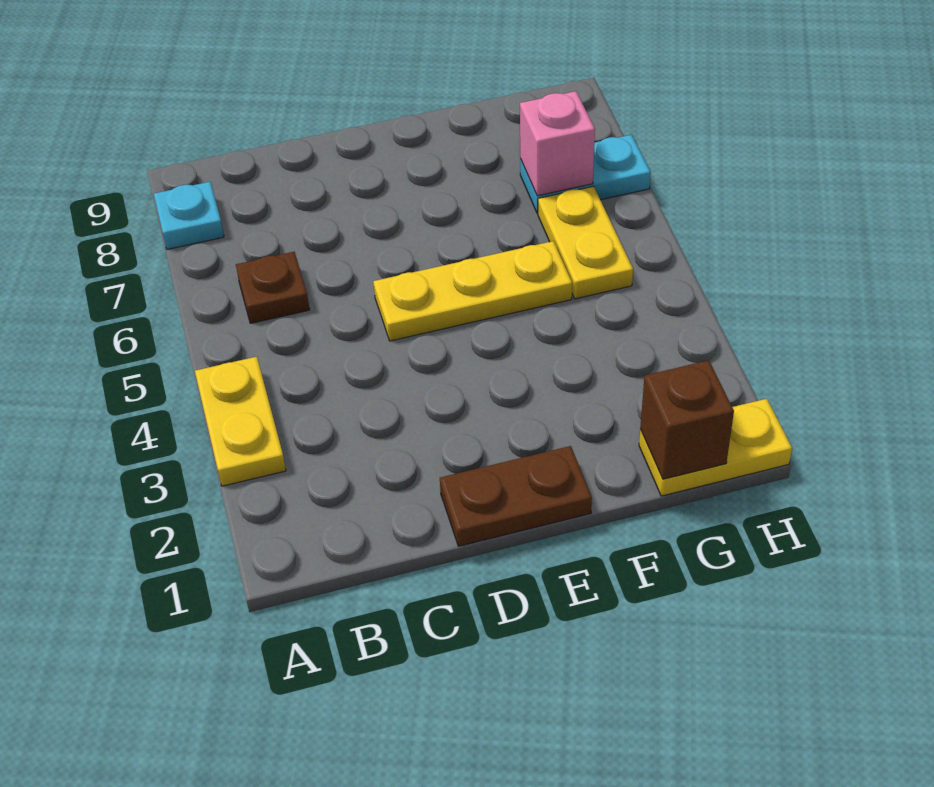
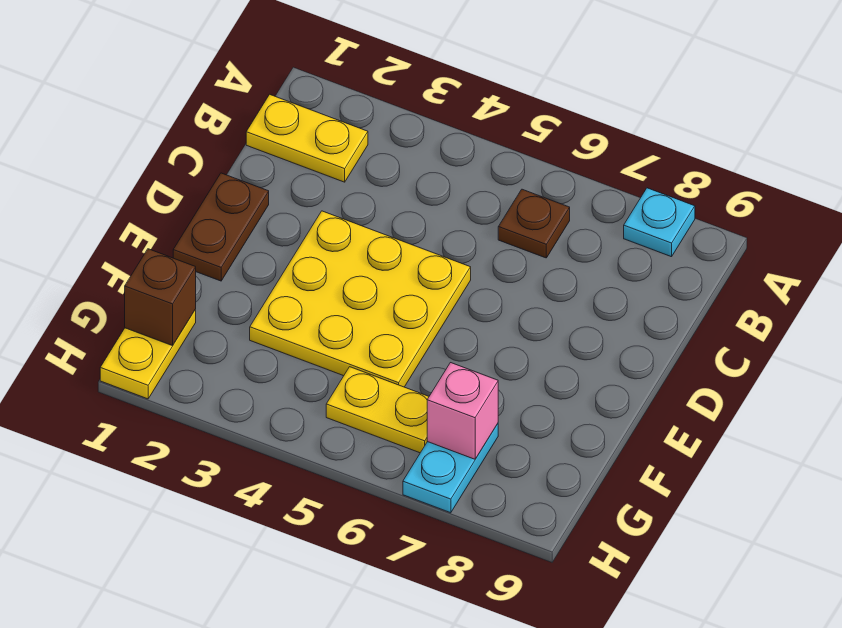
yellow 1x2 plate [195,357,286,486] -> yellow 1x2 plate moved to [246,94,368,182]
yellow 1x3 plate [373,241,572,341] -> yellow 3x3 plate [250,211,471,387]

